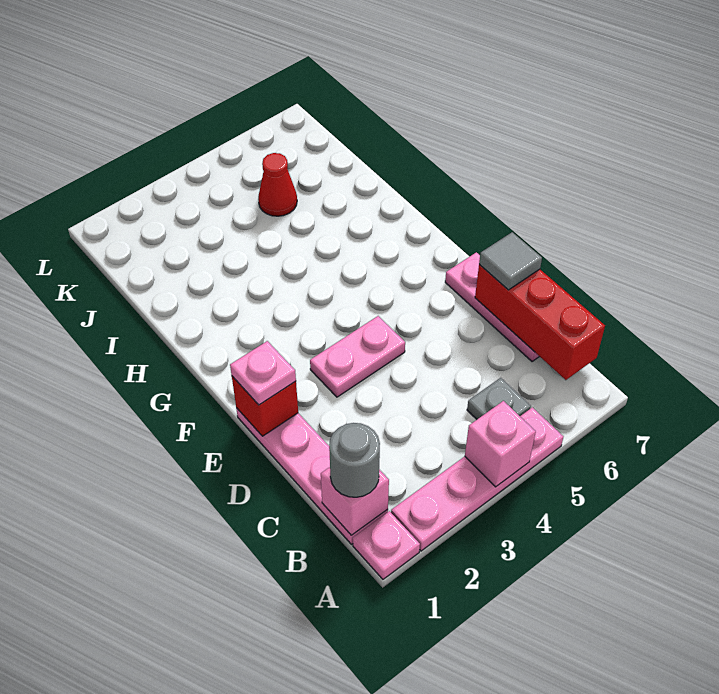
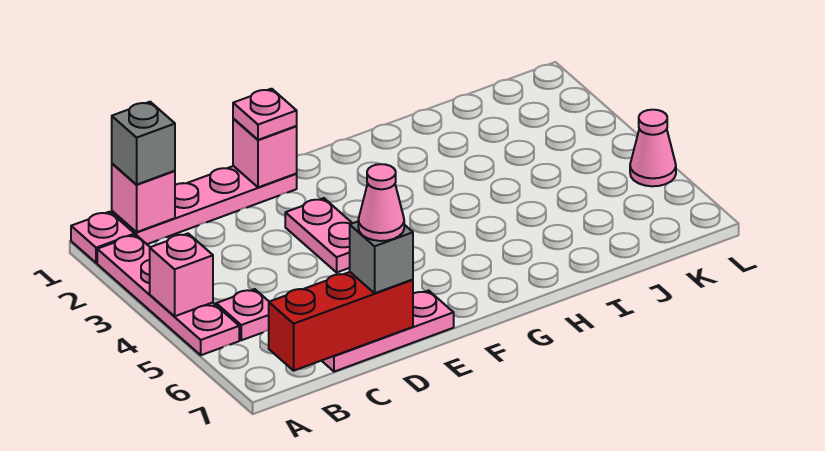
grey 1x1 round brick [329,423,380,497] -> grey 1x1 brick [112,102,175,184]
grey 1x1 plate [467,378,531,419] -> pink 1x1 plate [216,289,269,340]
grey 1x1 tile [479,232,542,290] -> grey 1x1 brick [350,222,413,293]
none -> pink 1x1 cone [358,164,404,241]
red 1x1 brick [232,376,298,436] -> pink 1x1 brick [233,118,297,187]
red 1x1 cone [258,153,297,216] -> none
none -> pink 1x1 cone [630,110,676,186]

